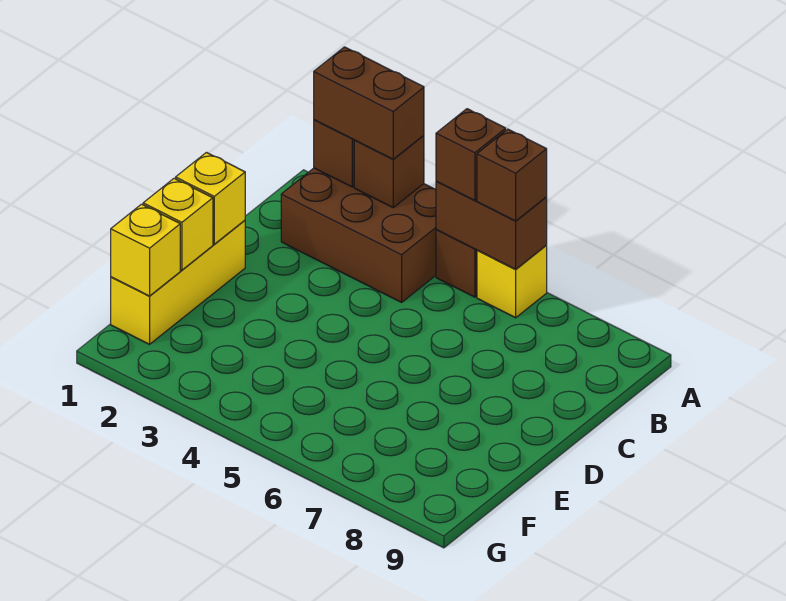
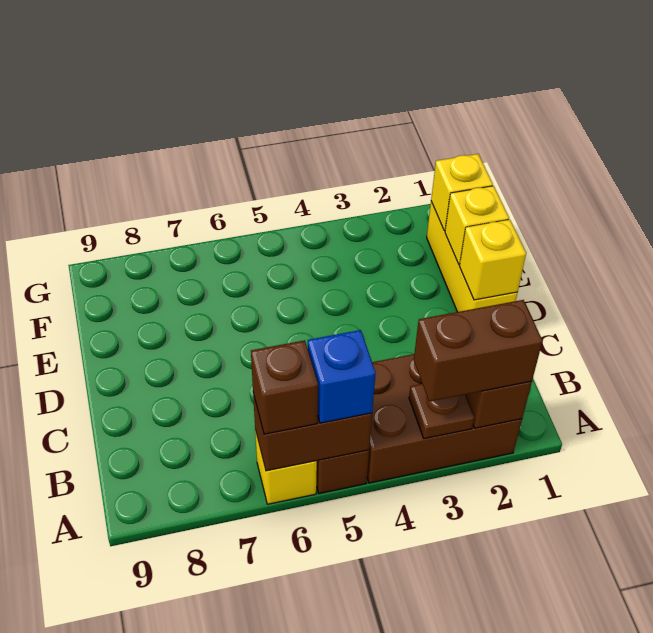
brown 1x1 brick [354,135,424,207] -> brown 1x1 plate [409,384,474,439]
brown 1x1 brick [436,109,506,200] -> blue 1x1 brick [308,330,376,423]

